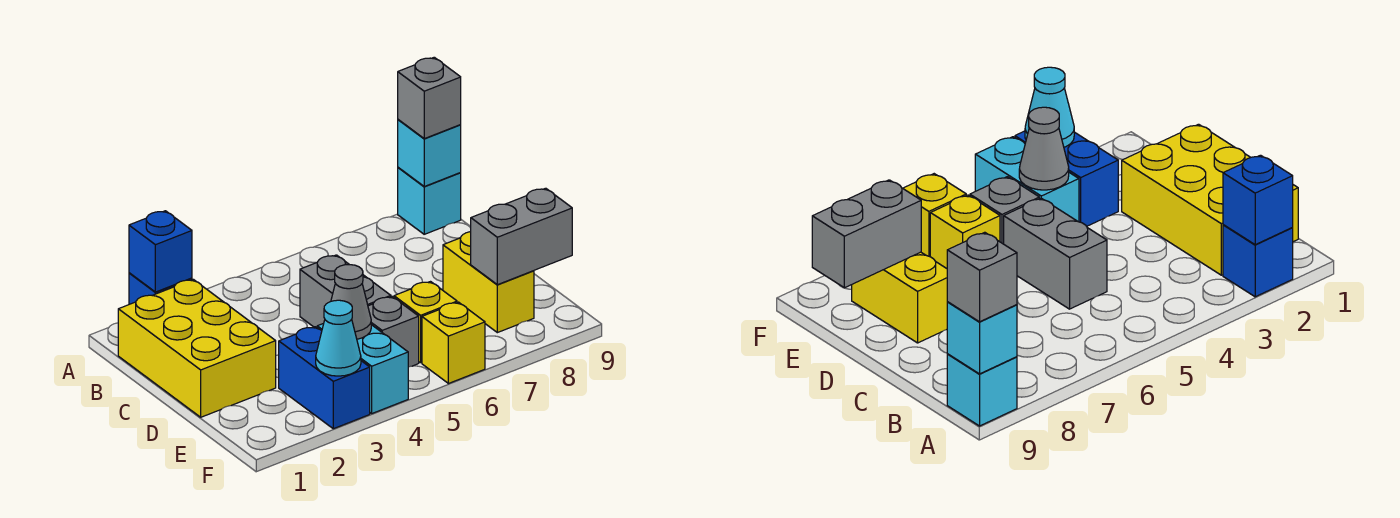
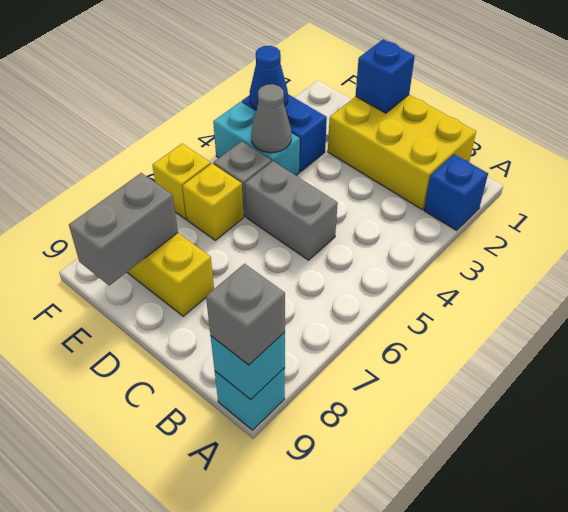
blue 1x1 brick [129,211,192,292] -> blue 1x1 brick moved to [356,39,415,113]
cyan 1x1 cone [316,300,361,376] -> blue 1x1 cone [250,46,288,109]

